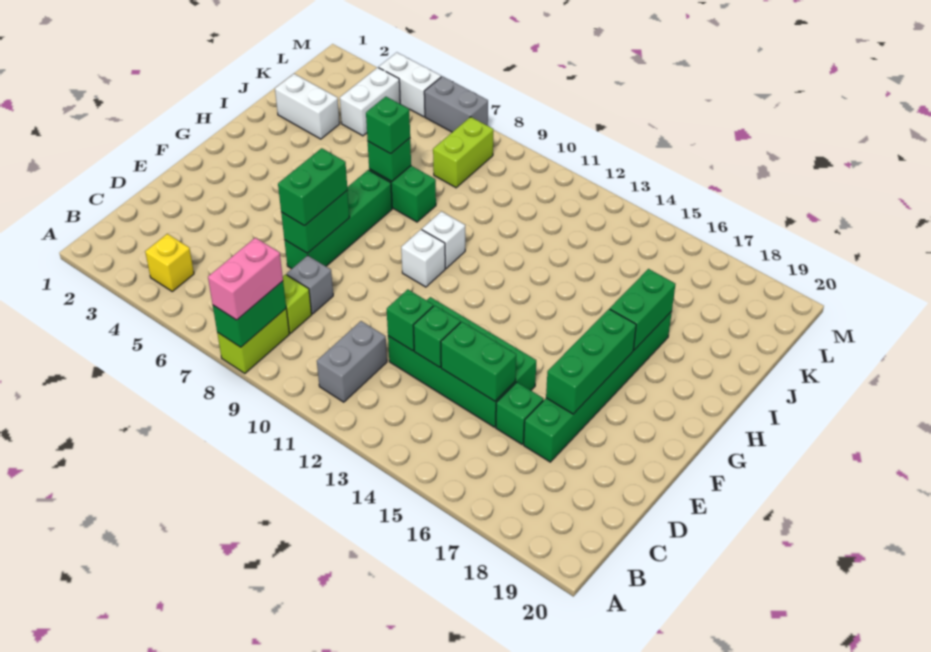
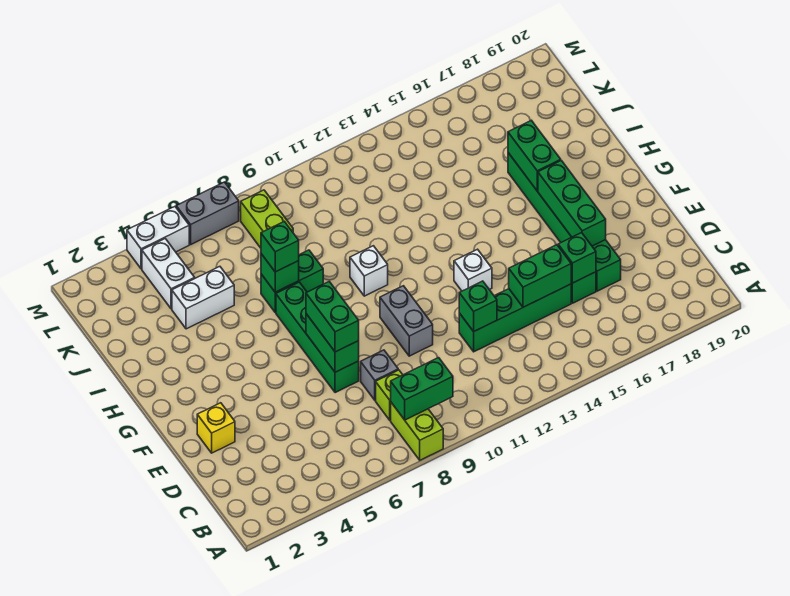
green 1x2 brick [213,281,286,347] -> green 1x2 brick turned to [391,358,453,420]
pink 1x2 brick [208,238,283,320] -> none
yellow 1x1 brick [145,234,194,291] -> yellow 1x1 brick moved to [197,403,235,453]
grey 1x2 brick [317,321,387,402] -> grey 1x2 brick moved to [380,286,433,356]
green 2x4 brick [388,297,536,427] -> green 1x4 brick [459,284,571,352]
green 1x1 brick [413,305,461,367] -> green 1x1 brick moved to [558,233,596,283]
white 1x1 brick [401,230,445,287] -> white 1x1 brick moved to [454,249,492,291]
white 1x2 brick [275,74,340,139] -> white 1x2 brick moved to [172,267,234,329]

